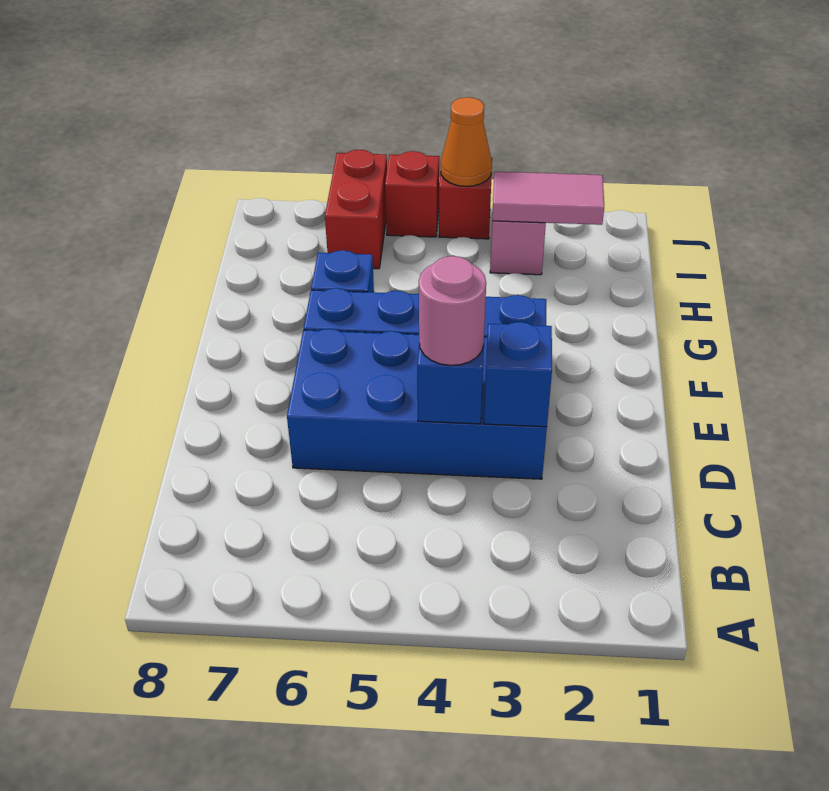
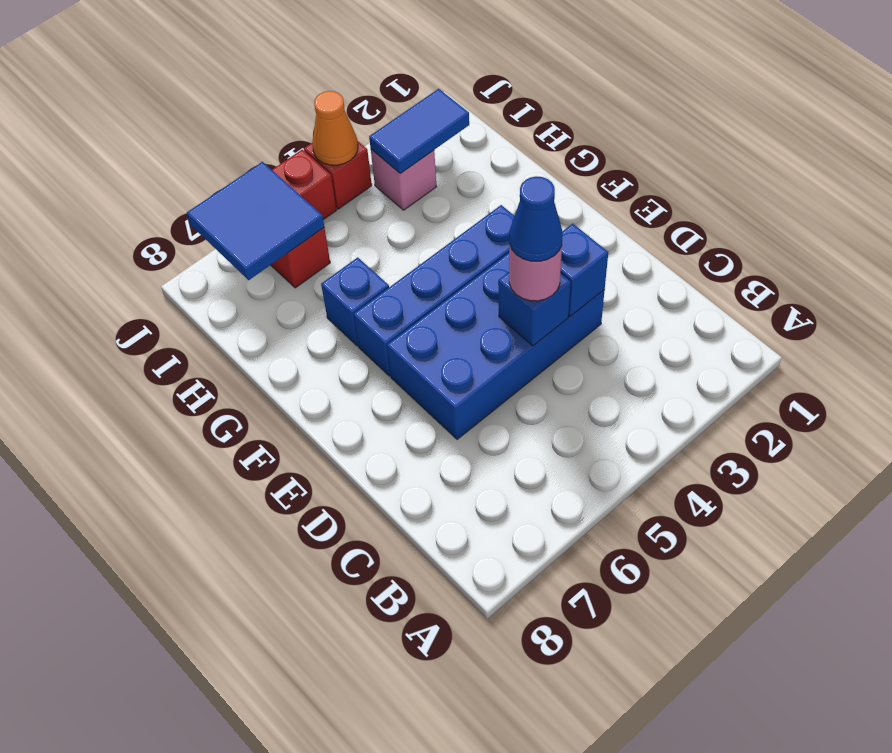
none -> blue 1x1 cone [509,176,562,261]
pink 1x2 tile [492,172,604,225] -> blue 1x2 tile [369,89,469,174]
none -> blue 2x2 tile [187,162,324,280]

